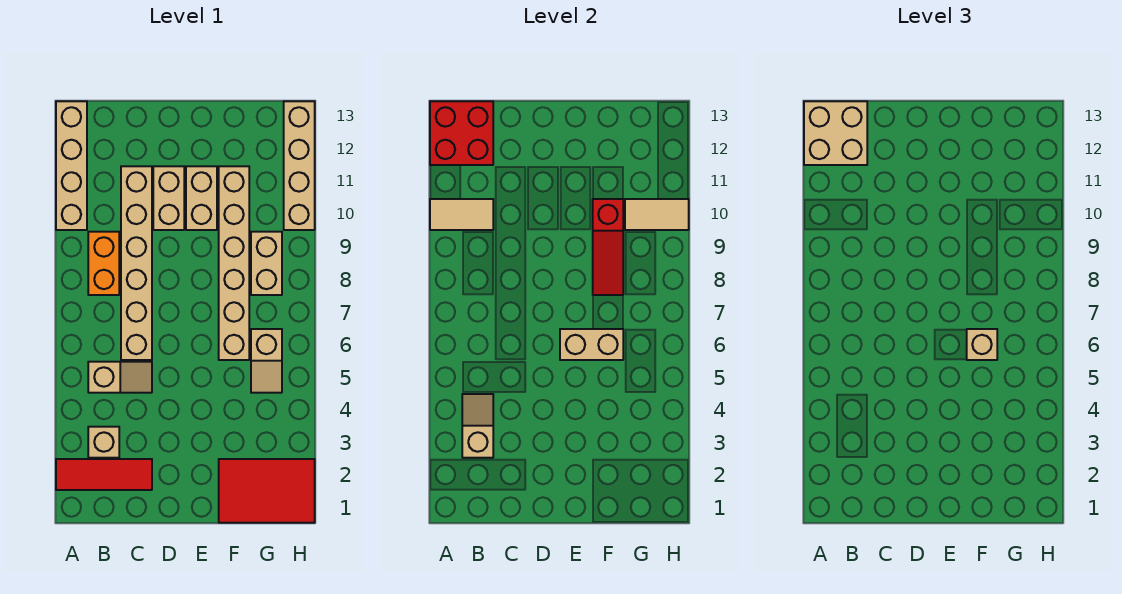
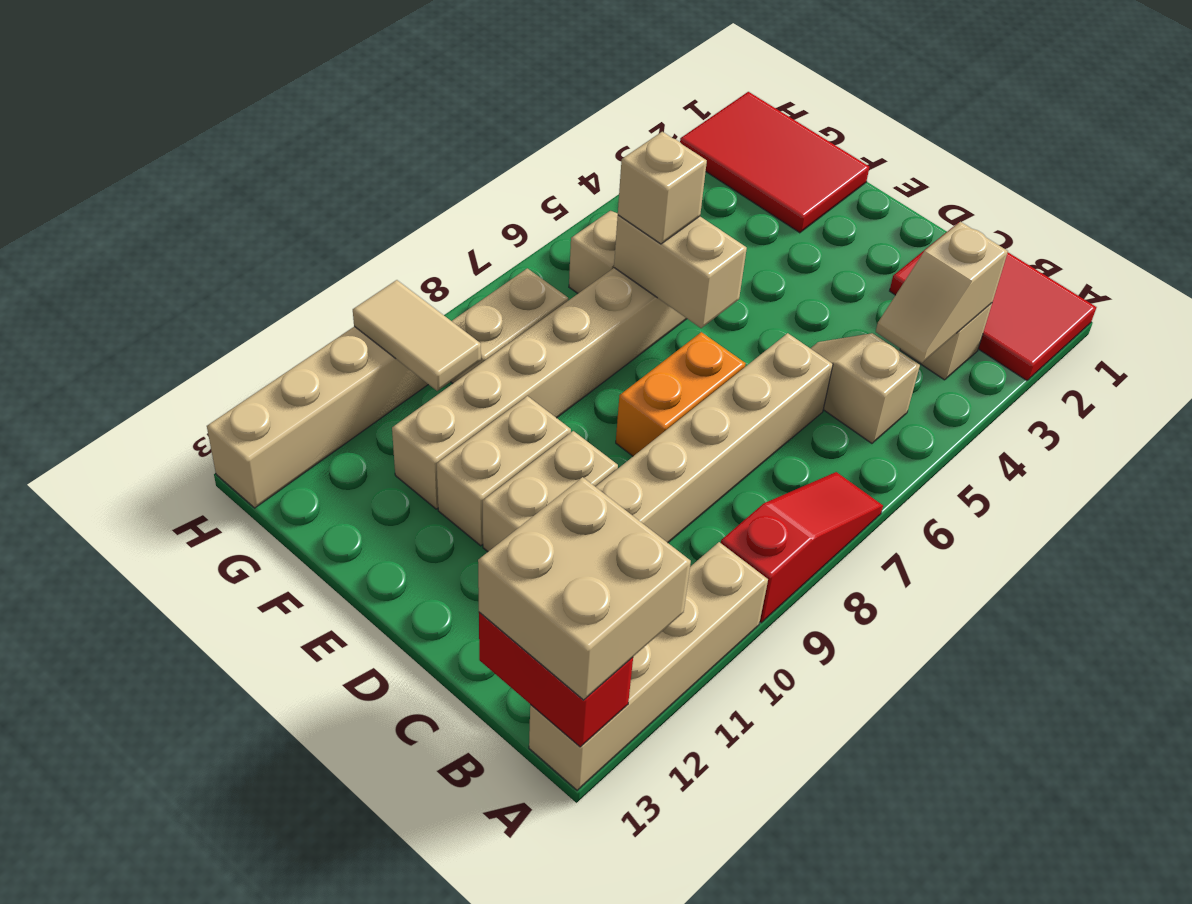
red 1x3 tile [56,459,152,490] -> red 2x3 tile [890,223,1096,381]
tan 1x2 tile [430,199,493,230] -> none
red 2x2 brick [430,101,493,165] -> red 1x2 brick [479,612,633,747]
orange 1x2 brick [88,232,119,295] -> orange 1x2 brick moved to [616,332,746,456]
red 1x3 slope [593,199,623,295] -> red 1x3 slope moved to [721,472,883,623]

